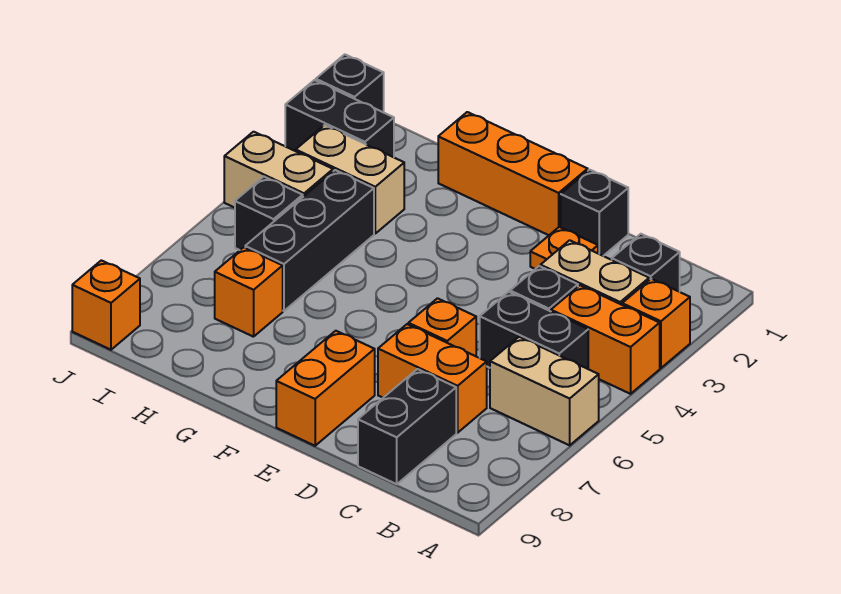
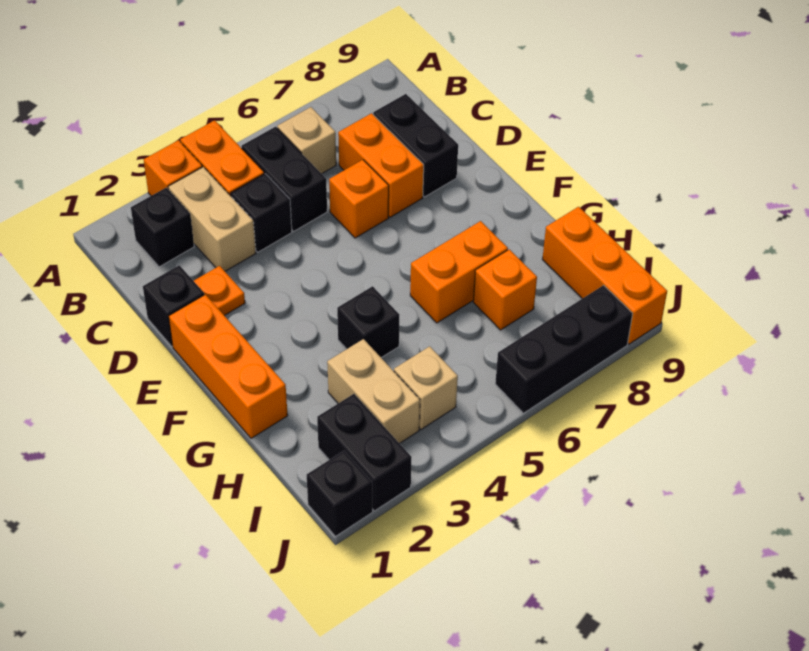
tan 1x2 brick [490,337,599,445] -> tan 1x1 brick [277,107,336,174]
black 1x2 brick [358,369,456,484] -> black 1x2 brick turned to [373,94,458,197]
orange 1x2 brick [276,331,375,446] -> orange 1x2 brick moved to [410,221,508,323]
black 1x3 brick [245,170,374,311] -> black 1x3 brick moved to [495,285,633,413]
tan 1x2 brick [224,132,333,208] -> tan 1x1 brick [394,346,458,429]
black 1x1 brick [235,177,303,250] -> black 1x1 brick moved to [337,286,399,358]
orange 1x1 brick [72,260,140,350] -> orange 1x3 brick [542,207,667,344]

